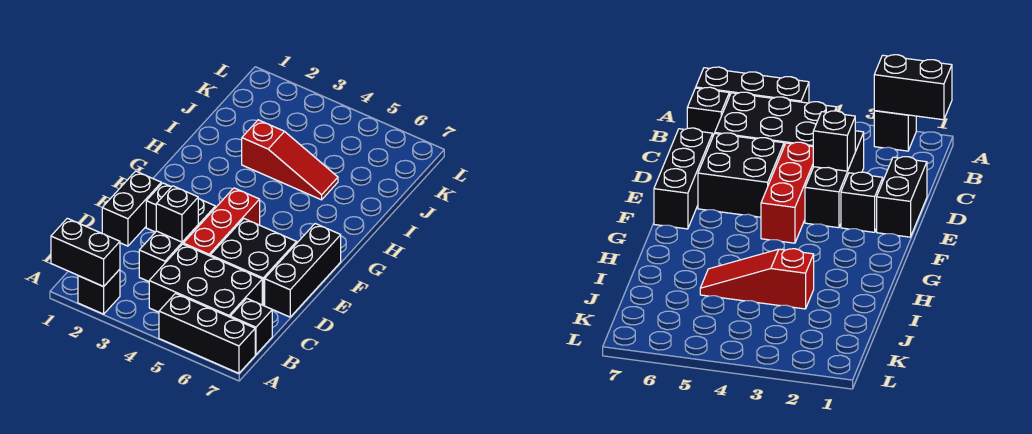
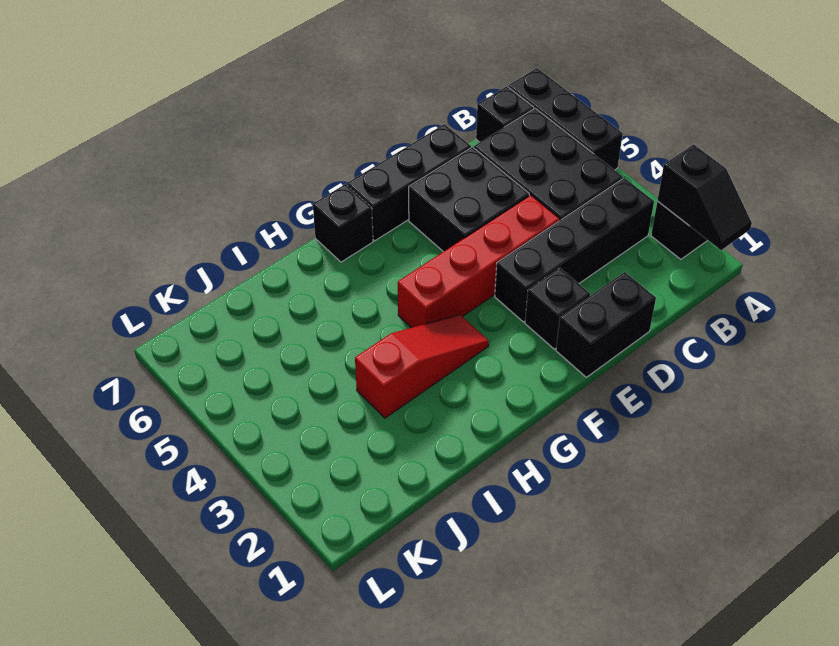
black 1x2 brick [51,218,120,287] -> black 1x2 slope [657,144,752,250]
black 1x3 brick [139,199,215,281] -> black 1x4 brick [495,178,654,322]
black 1x1 brick [156,186,198,242] -> black 1x1 brick moved to [313,184,373,262]
red 1x3 brick [183,188,260,256] -> red 1x4 brick [398,195,560,328]
red 1x3 slope [242,120,338,200] -> red 1x3 slope turned to [355,315,489,418]

